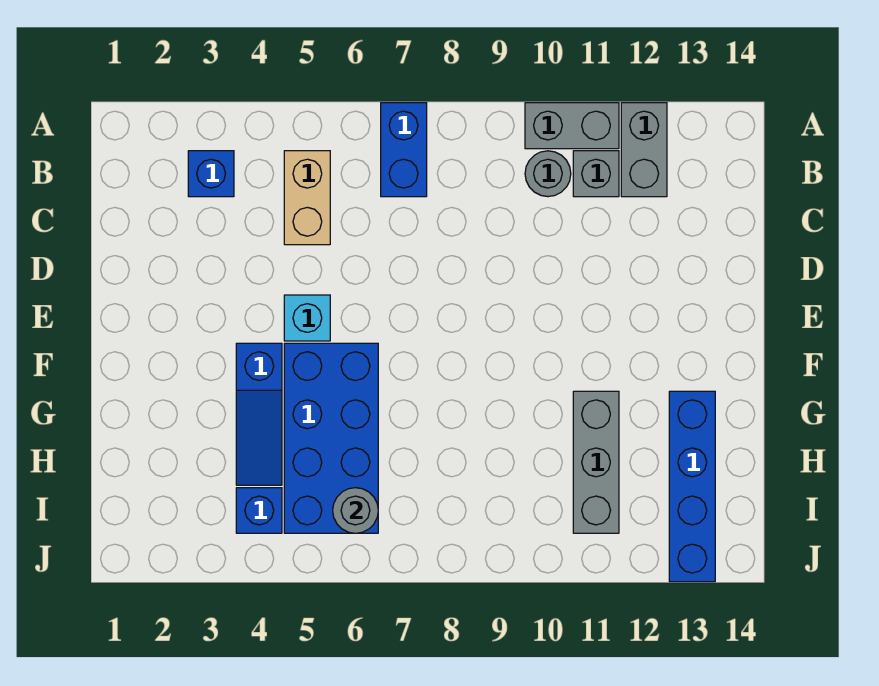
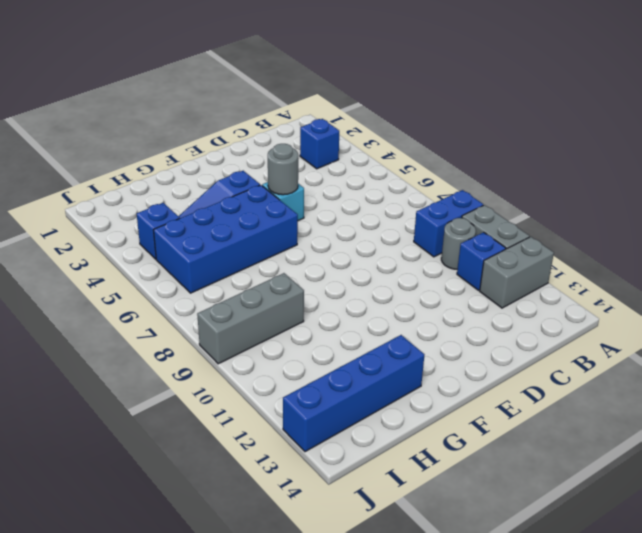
blue 1x2 brick [381,103,427,197] -> blue 1x2 brick moved to [414,190,483,257]
tan 1x2 brick [284,151,330,245] -> none
grey 1x1 brick [573,151,619,197] -> blue 1x1 brick [457,232,506,290]
grey 1x3 brick [573,391,619,533] -> grey 1x3 brick moved to [197,273,304,364]
grey 1x1 round brick [333,488,378,533] -> grey 1x1 round brick moved to [268,144,298,195]

